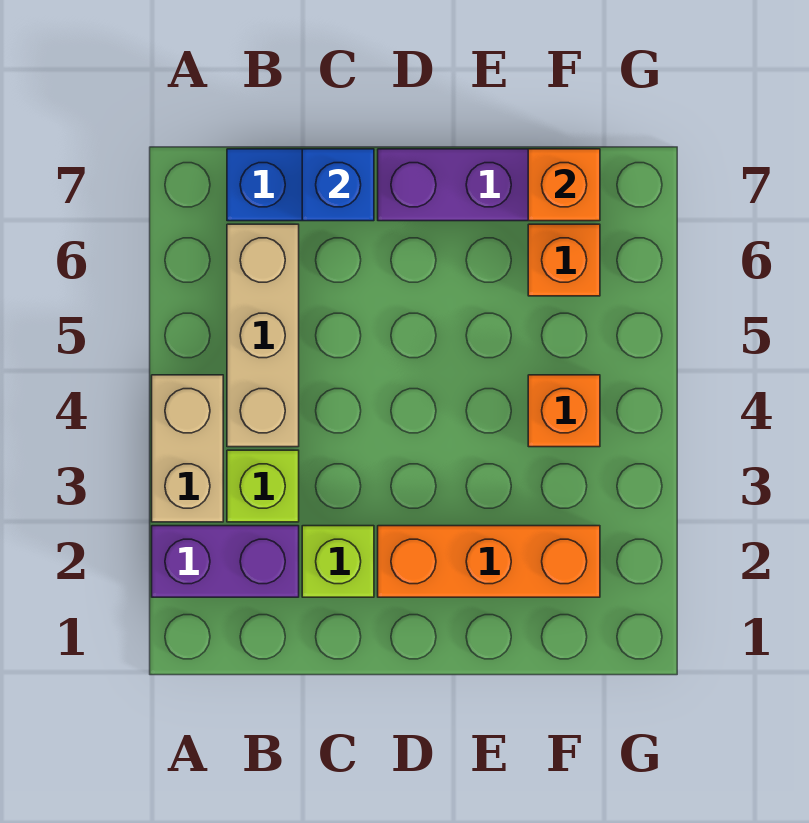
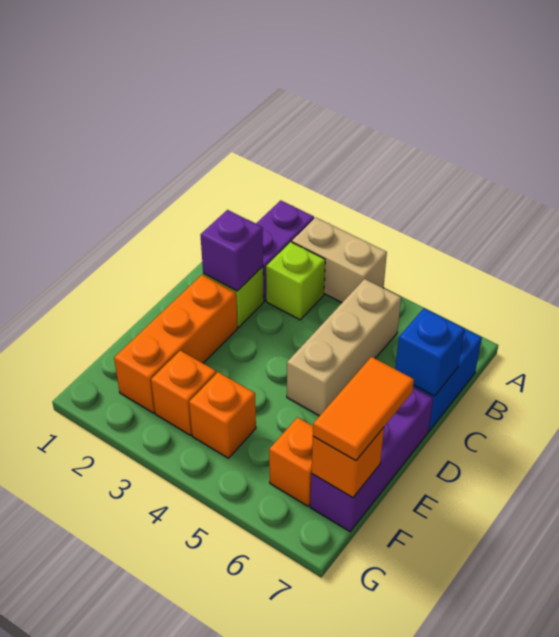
tan 1x3 brick [227,224,299,447] -> tan 1x3 brick turned to [287,279,401,416]
none -> purple 1x1 brick [201,210,263,291]
none -> orange 1x2 tile [313,357,414,460]
none -> orange 1x1 brick [151,351,216,435]

